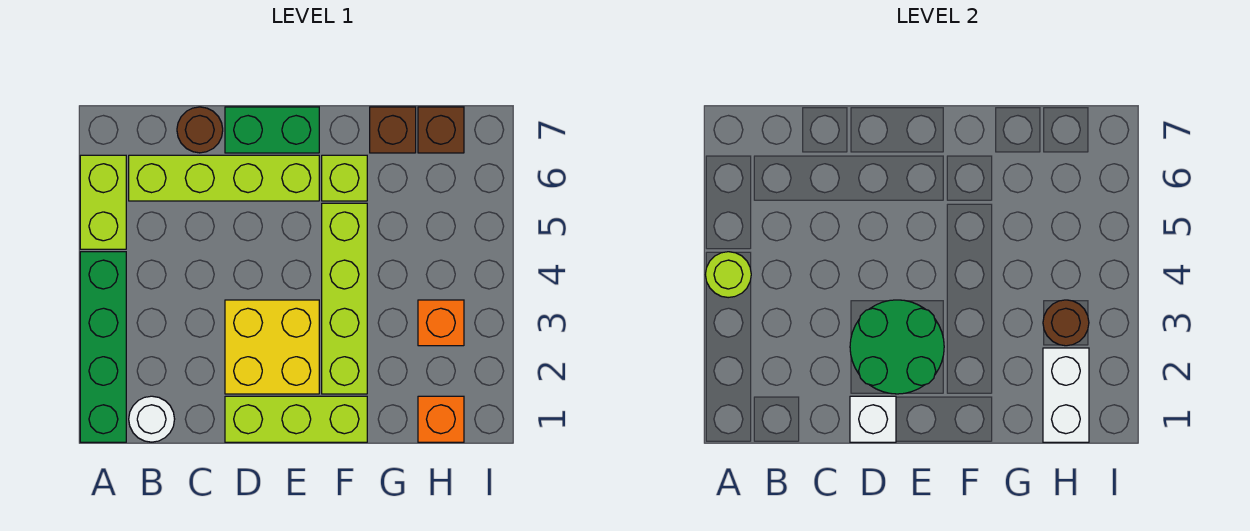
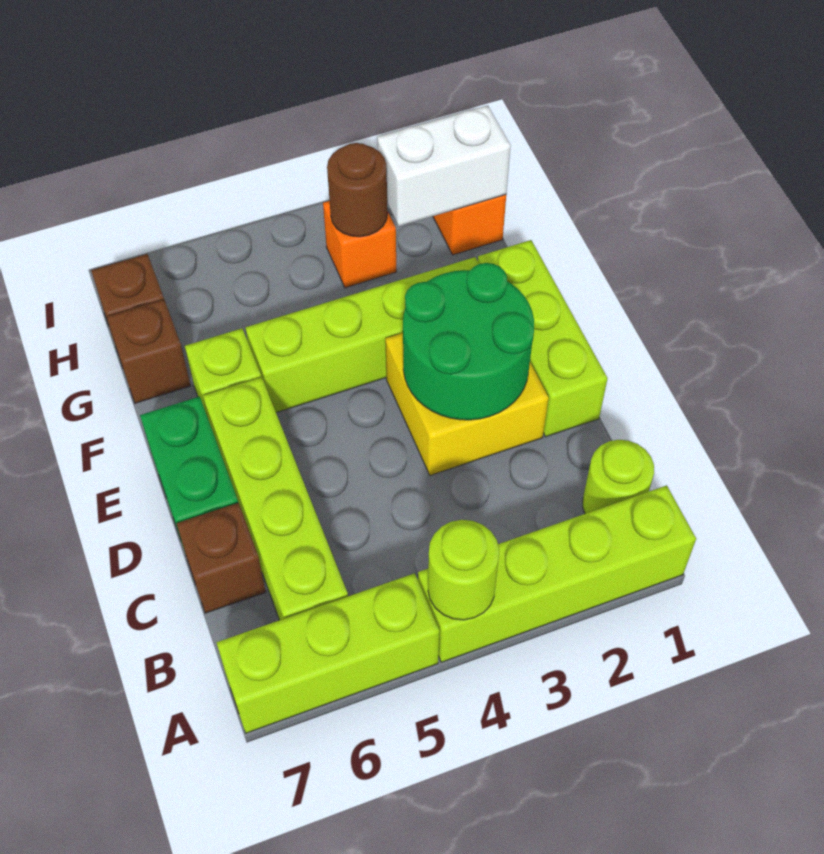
green 1x4 brick [80,252,126,442] -> lime 1x4 brick [418,485,696,662]
lime 1x2 brick [80,155,126,249] -> lime 1x3 brick [216,573,439,733]
white 1x1 round brick [129,396,175,442] -> lime 1x1 round brick [583,440,654,514]
brown 1x1 round brick [177,107,223,153] -> brown 1x1 brick [176,503,266,613]
white 1x1 brick [850,396,896,442] -> none

